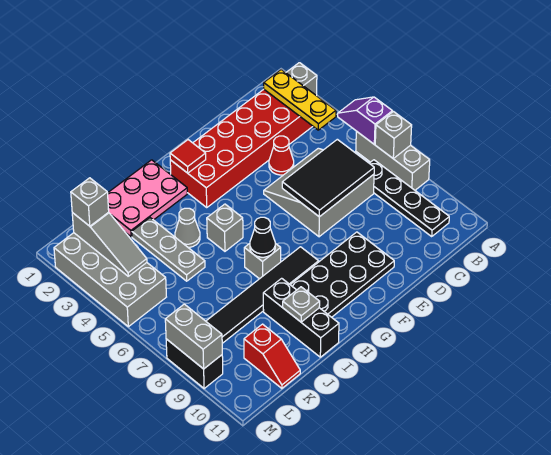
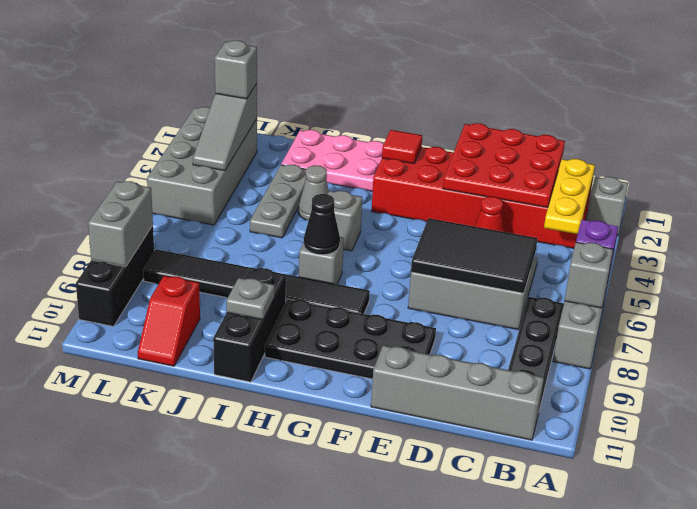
none -> grey 1x4 brick [371,345,544,440]
none -> red 3x3 plate [443,123,565,208]
black 1x2 brick [166,339,223,389] -> black 1x3 brick [76,225,154,326]

